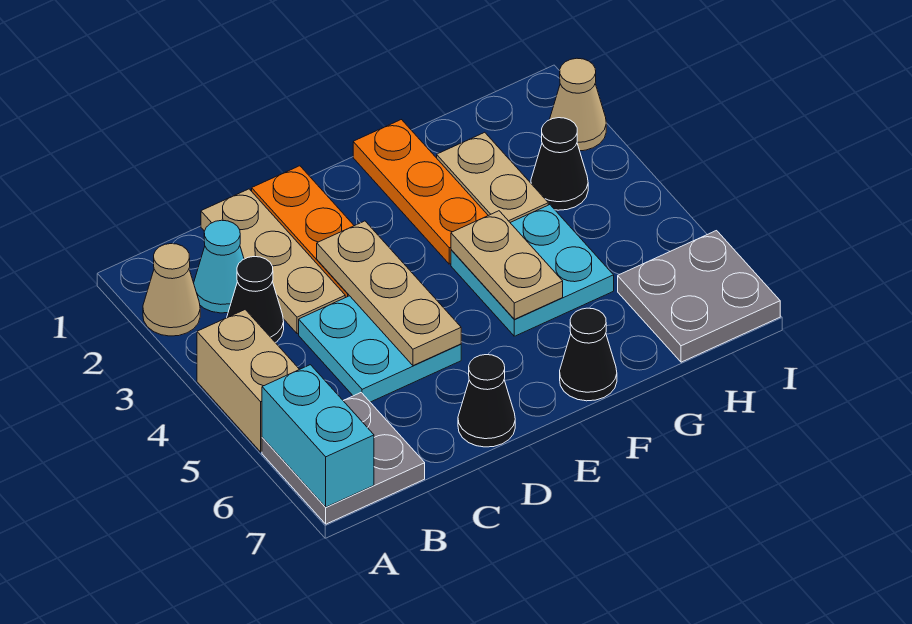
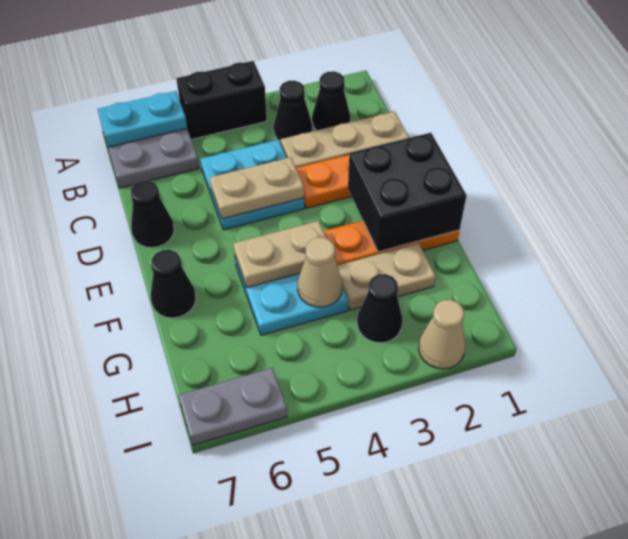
tan 1x1 cone [143,244,200,336] -> tan 1x1 cone moved to [298,237,342,307]
tan 1x2 brick [197,310,299,452] -> black 1x2 brick [176,61,267,140]
cyan 1x2 brick [262,365,374,507] -> cyan 1x2 plate [98,91,187,147]
cyan 1x1 cone [194,220,244,313] -> black 1x1 cone [312,71,350,130]
tan 1x3 plate [317,221,461,366] -> tan 1x2 plate [210,157,304,219]
none -> black 2x2 brick [348,133,467,252]
grey 2x2 plate [618,231,780,362] -> grey 1x2 plate [178,368,287,446]

